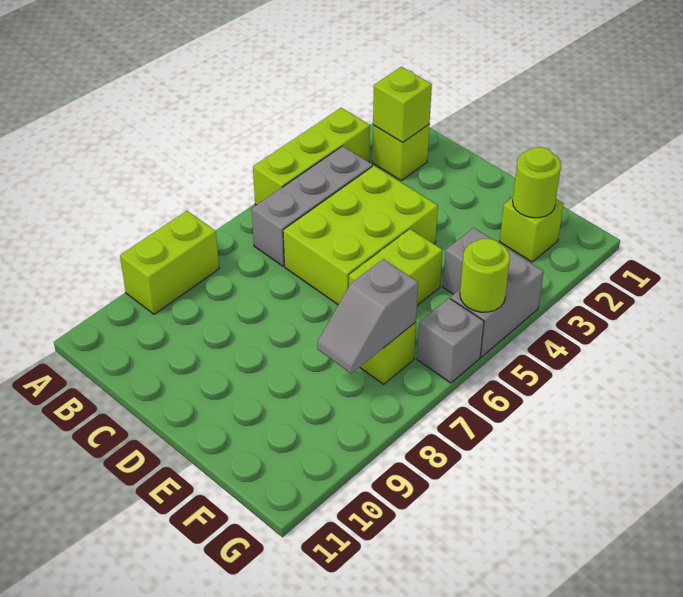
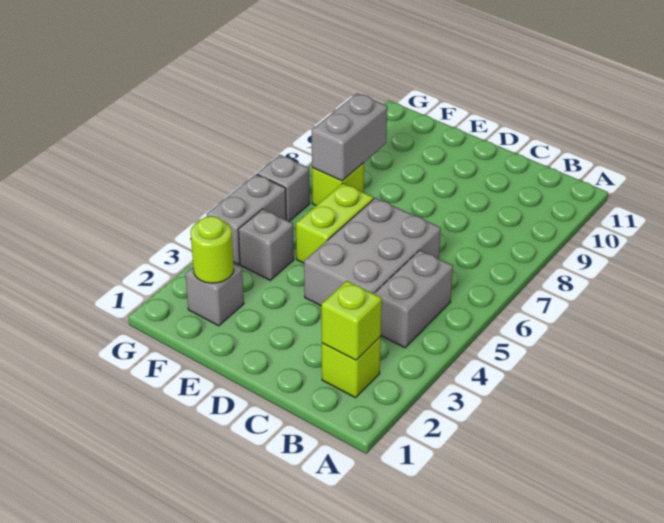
lime 1x3 brick [253,108,370,205] -> none
lime 1x2 brick [120,211,219,314] -> none
grey 1x3 brick [252,146,372,266] -> grey 1x2 brick [374,250,453,348]
lime 2x3 brick [283,166,438,305] -> grey 2x3 brick [304,198,441,306]
lime 1x1 brick [500,197,564,262] -> grey 1x1 brick [185,263,244,326]
grey 1x2 slope [317,259,418,373] -> grey 1x2 brick [312,93,387,181]
lime 1x1 round brick [460,239,510,312] -> none

